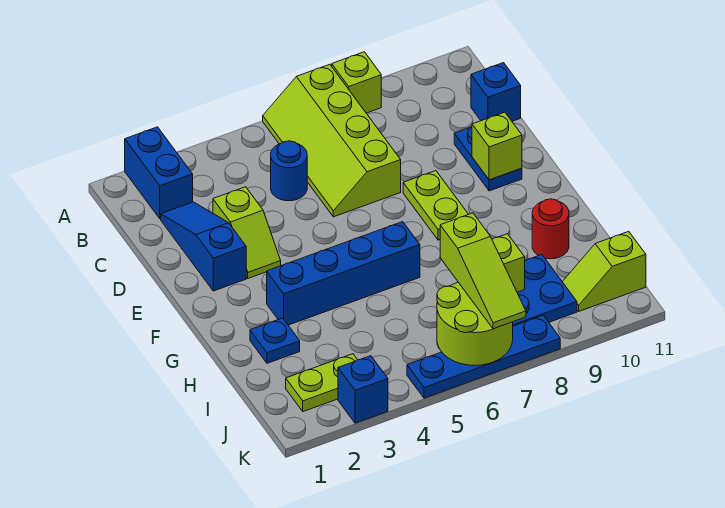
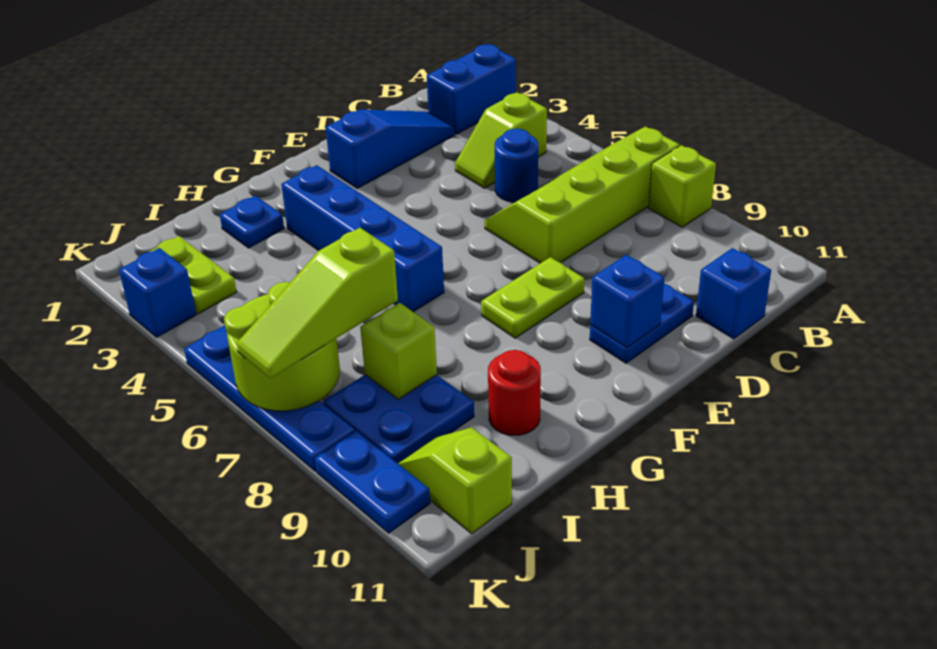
lime 1x2 slope [213,187,281,278] -> lime 1x2 slope moved to [455,92,547,188]
lime 1x1 brick [472,112,522,180] -> blue 1x1 brick [590,255,664,348]
none -> blue 1x2 plate [315,431,430,533]

